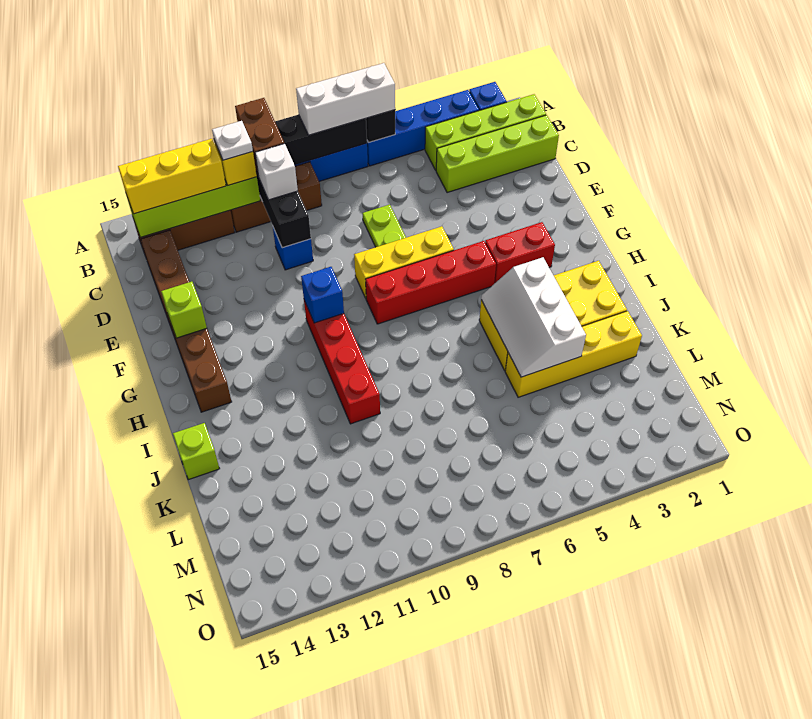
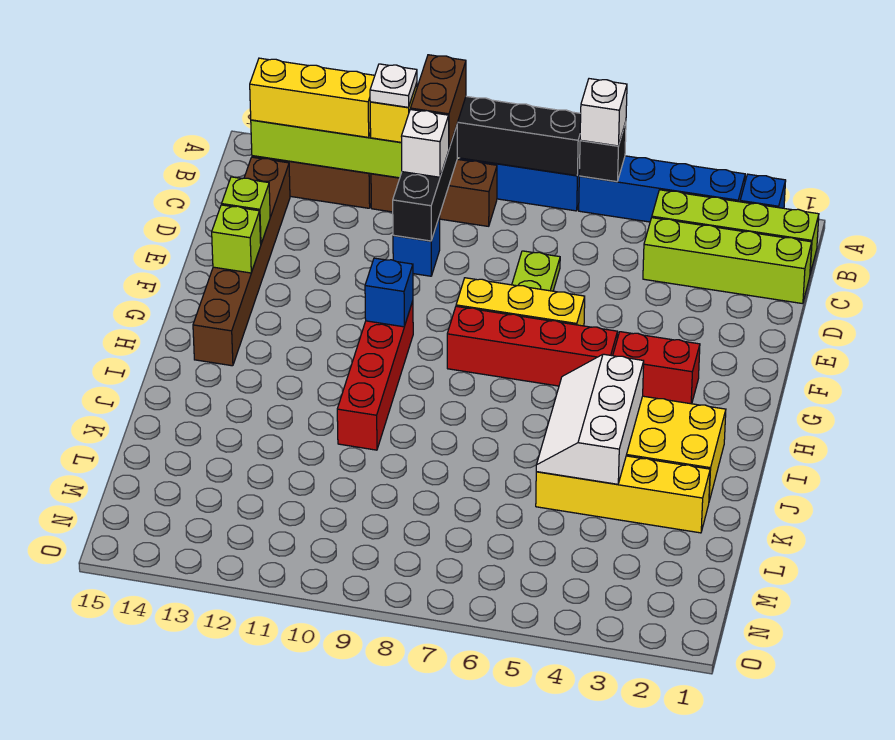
white 1x3 brick [296,63,395,135] -> white 1x1 brick [580,79,627,146]
lime 1x1 brick [173,423,220,480] -> lime 1x1 brick moved to [222,177,270,243]

